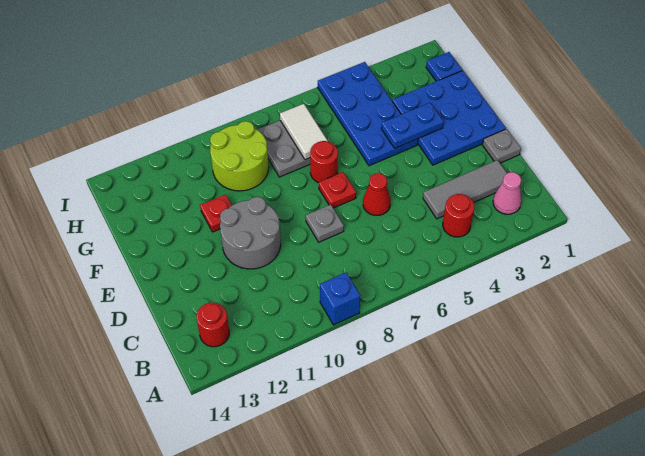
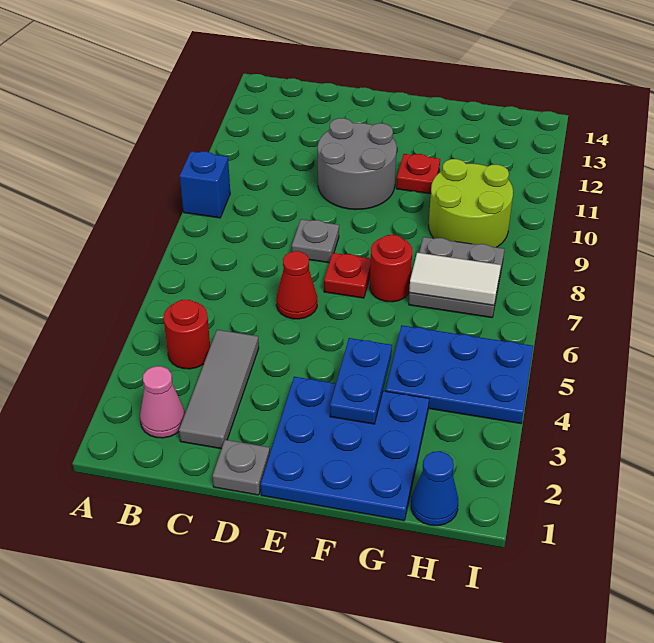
red 1x1 round brick [197,303,229,347] -> none
blue 2x4 plate [318,62,418,166] -> blue 2x3 plate [385,325,533,424]
blue 1x1 plate [426,52,462,81] -> blue 1x1 cone [411,451,458,526]

